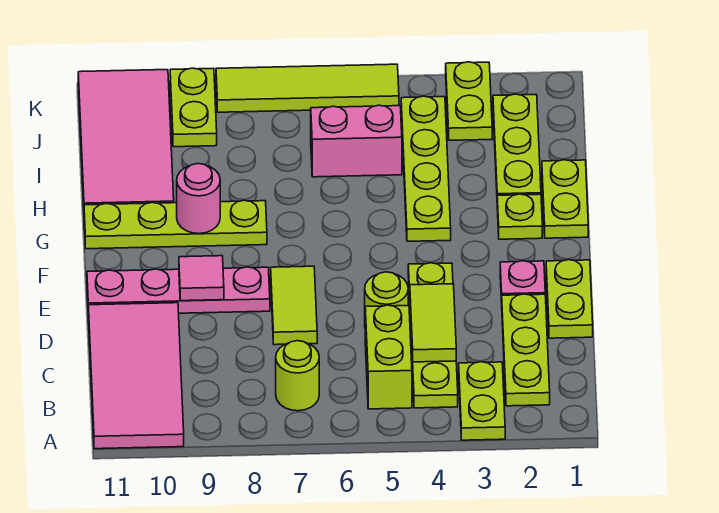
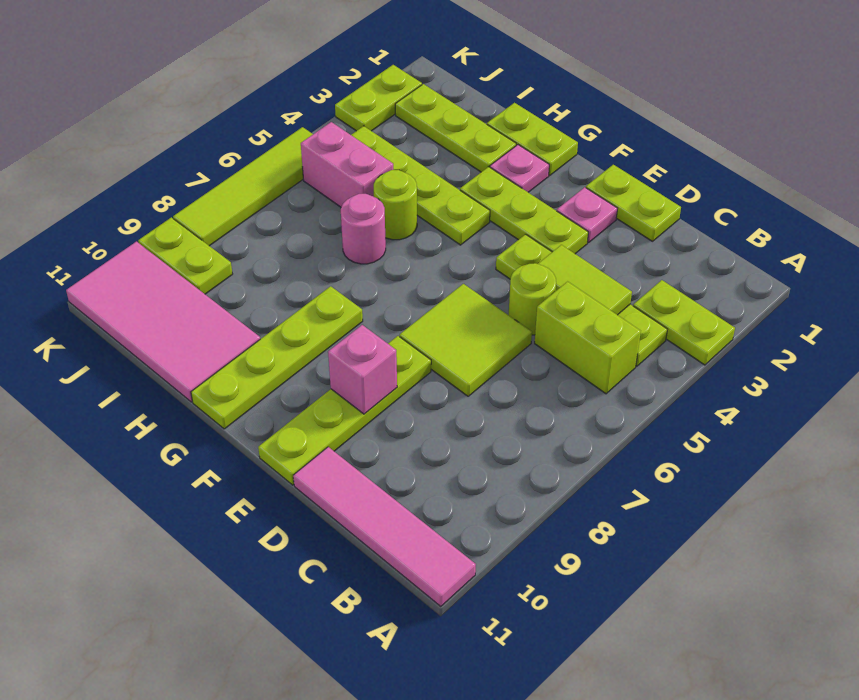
pink 2x4 tile [88,303,184,449] -> pink 1x4 tile [293,447,476,606]
lime 1x3 plate [502,294,550,406] -> lime 1x3 plate moved to [460,167,588,254]
lime 1x1 round brick [276,341,319,411] -> lime 1x1 round brick moved to [374,170,417,240]
lime 1x2 tile [271,266,317,345] -> lime 2x2 tile [400,284,532,396]
pink 1x4 plate [87,267,270,313] -> lime 1x4 plate [258,336,431,485]
pink 1x1 tile [179,256,224,301] -> pink 1x1 brick [328,325,397,414]
lime 1x1 plate [497,194,542,239] -> pink 1x1 plate [490,145,549,192]
pink 1x1 round brick [177,164,220,234] -> pink 1x1 round brick moved to [341,194,386,264]
pink 1x2 brick [311,105,402,177] -> pink 1x2 brick turned to [301,122,393,207]
lime 1x2 plate [446,62,492,140] -> lime 1x2 plate turned to [335,65,422,131]

